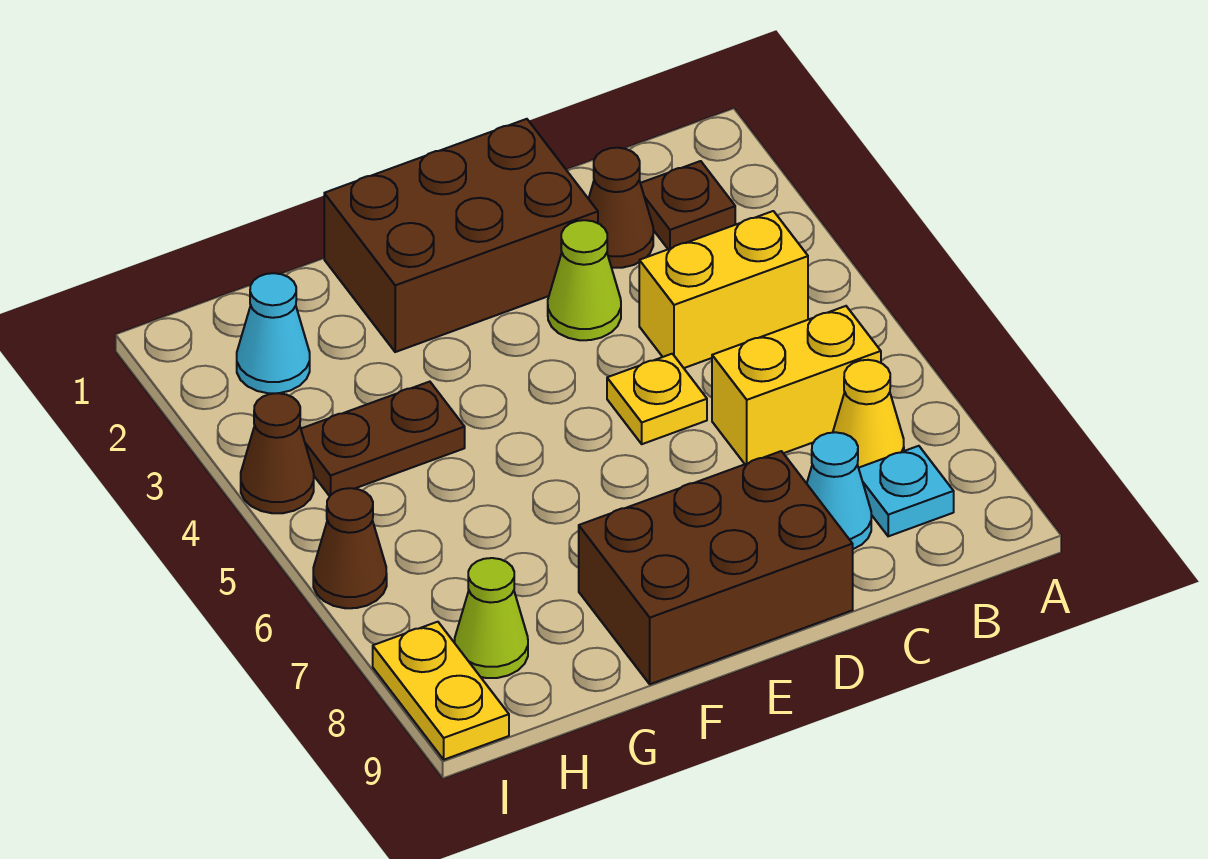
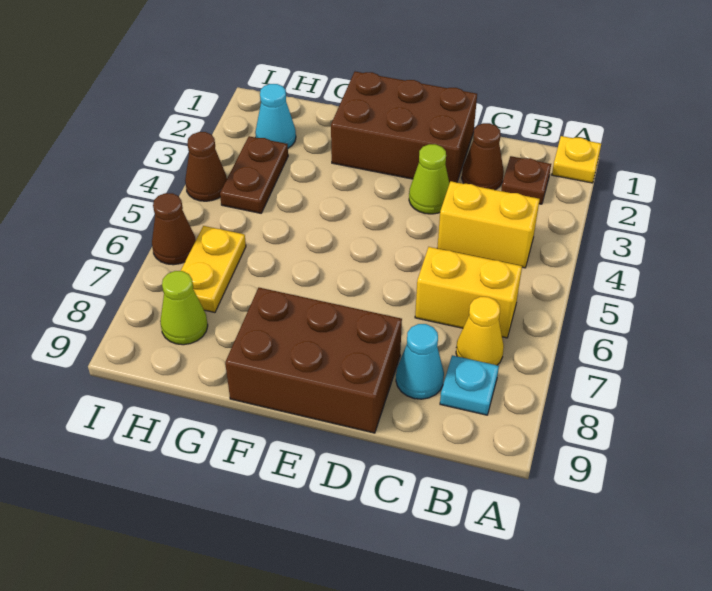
yellow 1x1 plate [607,354,707,444] -> yellow 1x1 plate moved to [552,136,601,183]
brown 1x2 plate [301,382,465,496] -> brown 1x2 plate turned to [220,136,288,213]
yellow 1x2 plate [373,622,509,760] -> yellow 1x2 plate moved to [181,226,246,312]

